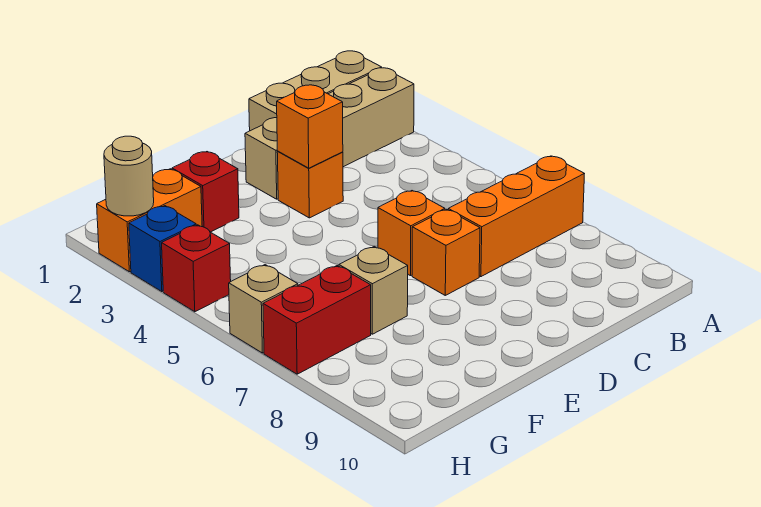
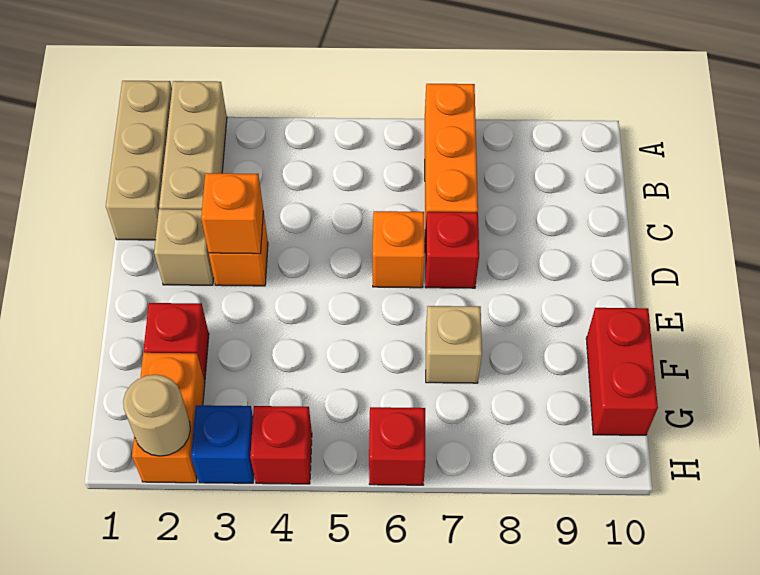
orange 1x1 brick [412,209,480,295] -> red 1x1 brick [425,212,479,288]
red 1x2 brick [263,266,371,374] -> red 1x2 brick moved to [586,308,658,435]
tan 1x1 brick [229,265,298,353] -> red 1x1 brick [369,407,425,485]

